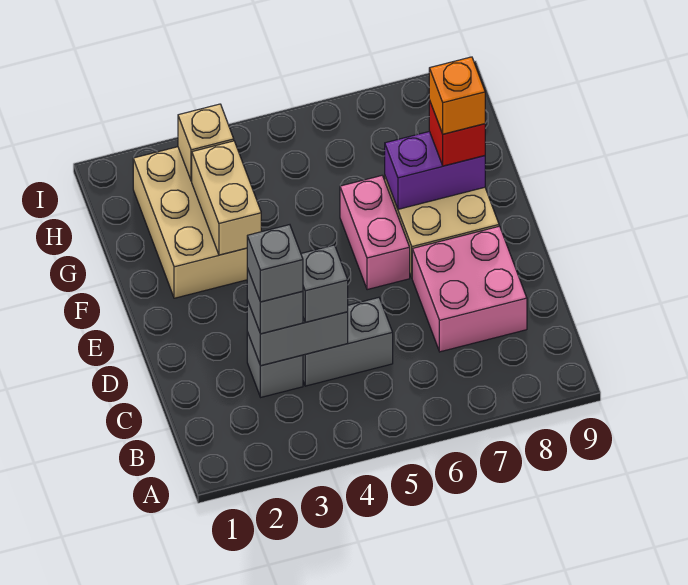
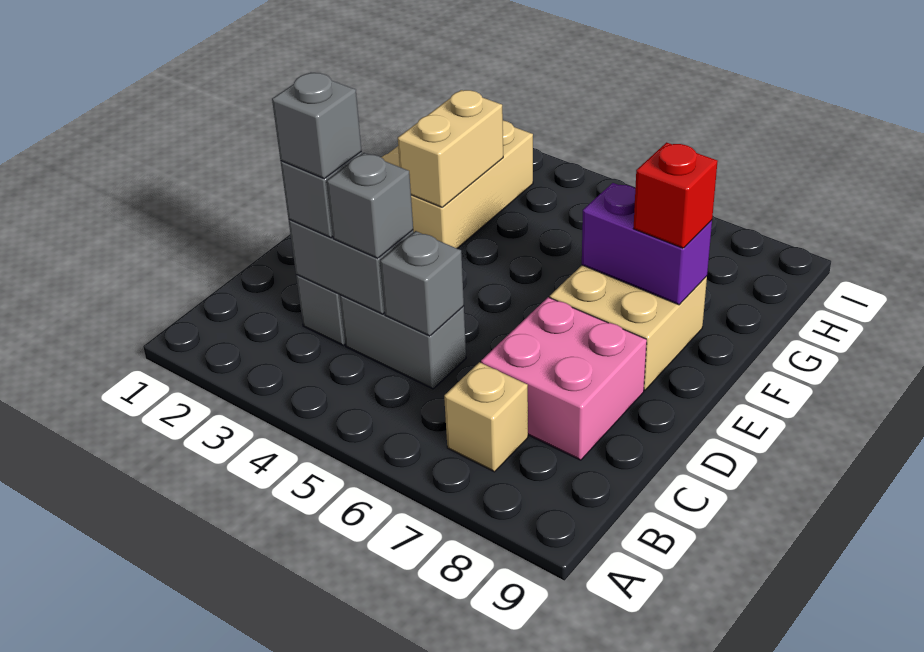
none -> grey 1x1 brick [380,231,464,336]
pink 1x2 brick [340,176,410,290] -> none
orange 1x1 brick [429,57,485,134] -> none
tan 1x1 brick [178,104,234,181] -> tan 1x1 brick moved to [444,362,528,472]

